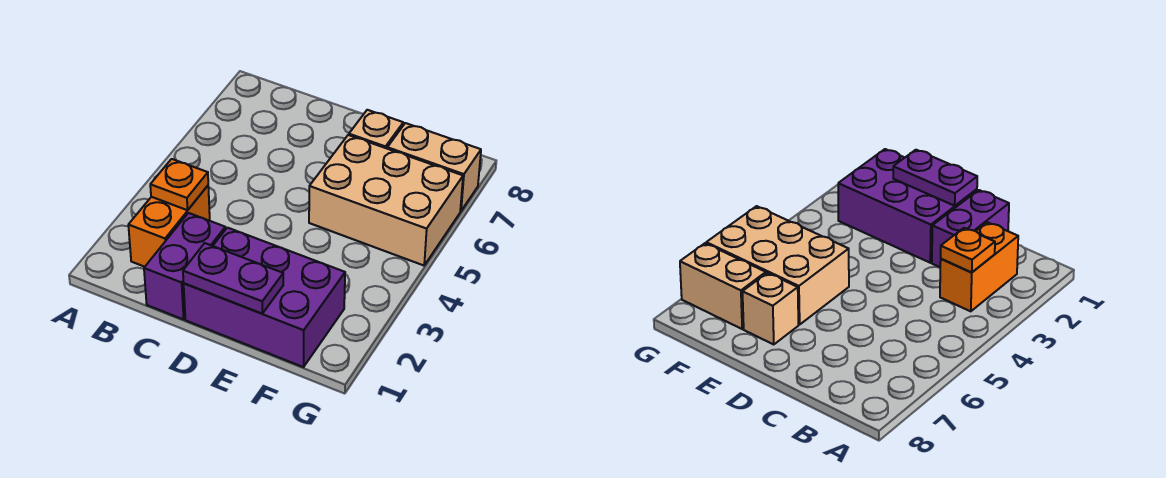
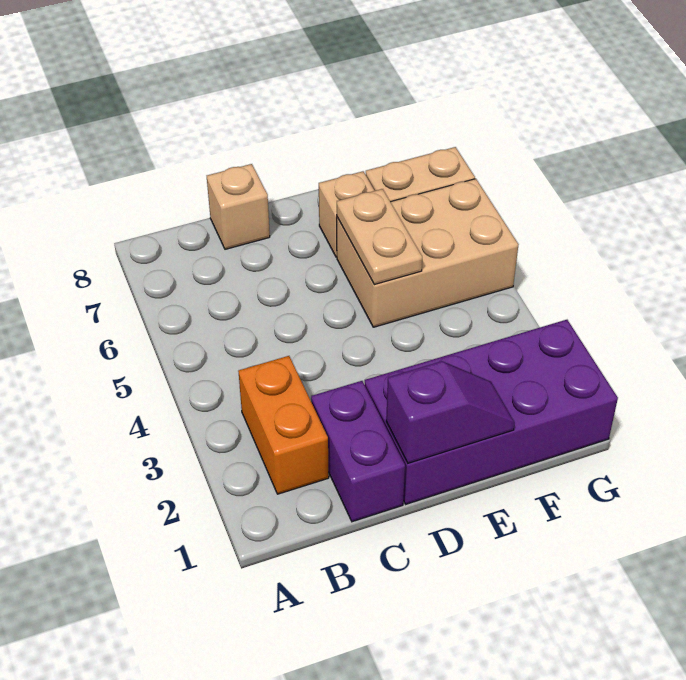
orange 1x1 plate [150,159,208,210] -> none
none -> tan 1x1 brick [207,164,270,249]
purple 2x3 brick [184,228,345,367] -> purple 2x4 brick [365,320,618,504]
purple 1x2 plate [183,243,283,314] -> purple 1x2 slope [386,361,515,463]
none -> tan 1x2 plate [337,189,422,285]

